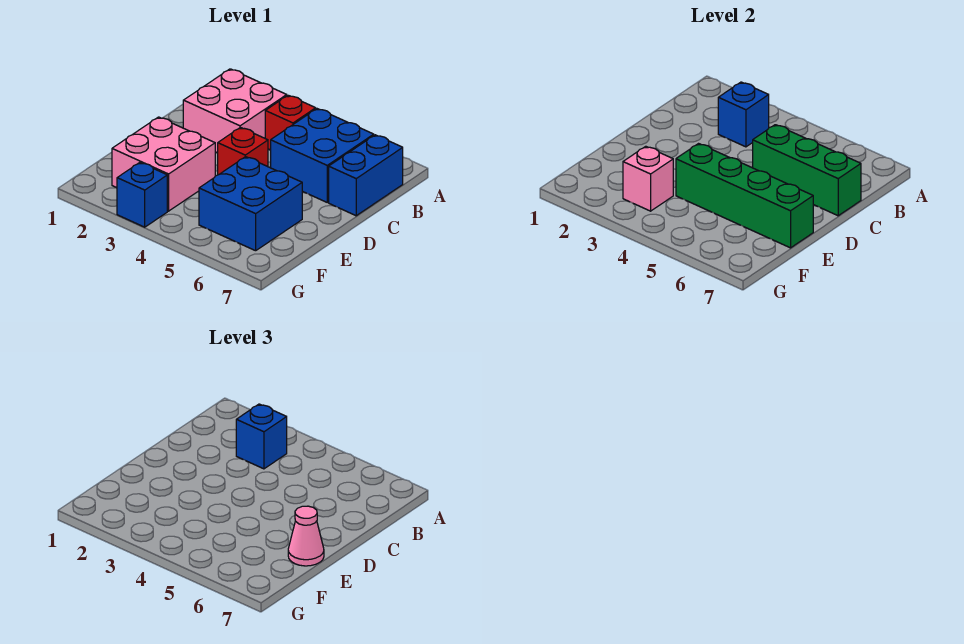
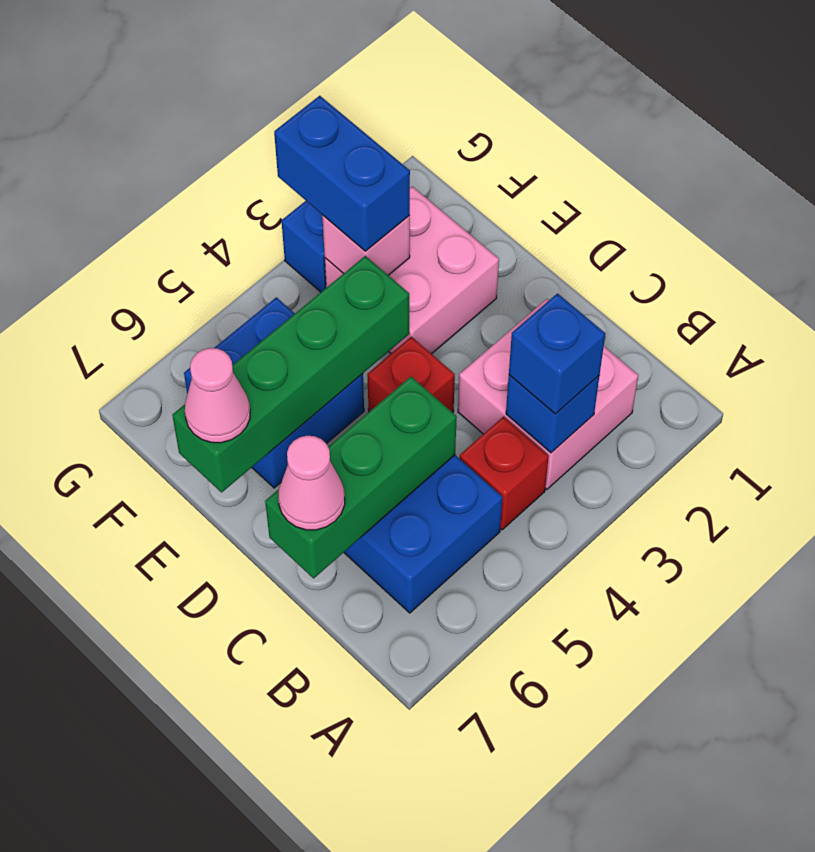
blue 1x2 brick [329,135,403,216] -> blue 1x2 brick moved to [274,96,410,251]
none -> pink 1x1 cone [278,436,345,530]

